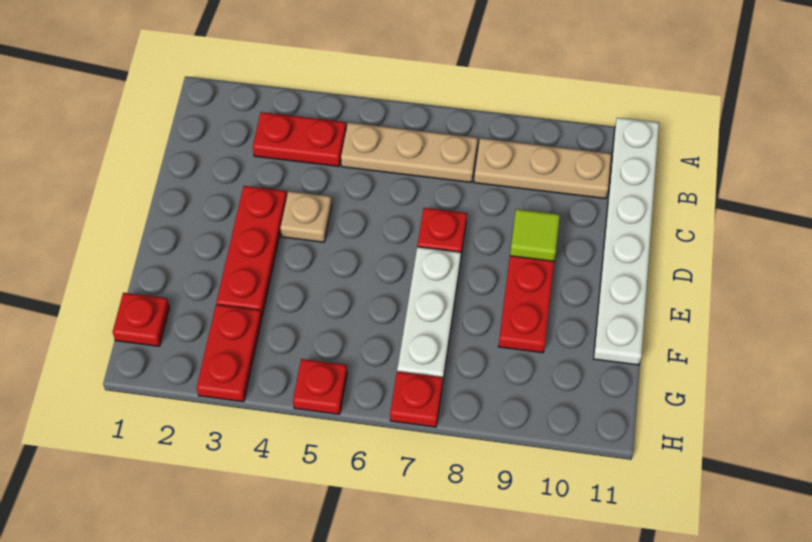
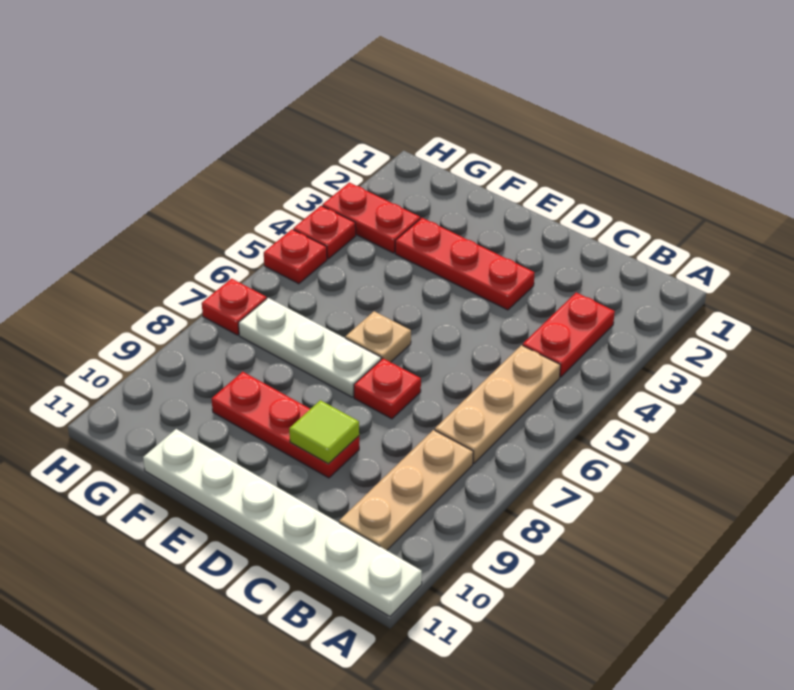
tan 1x1 plate [280,191,332,242] -> tan 1x1 plate moved to [345,311,411,362]
red 1x1 plate [113,293,169,346] -> red 1x1 plate moved to [293,206,356,259]

